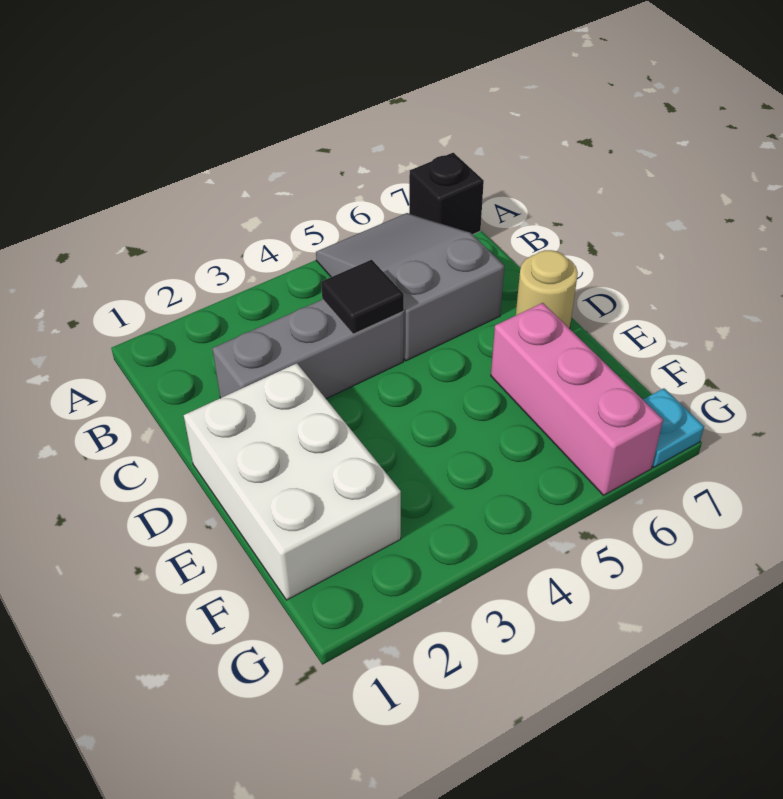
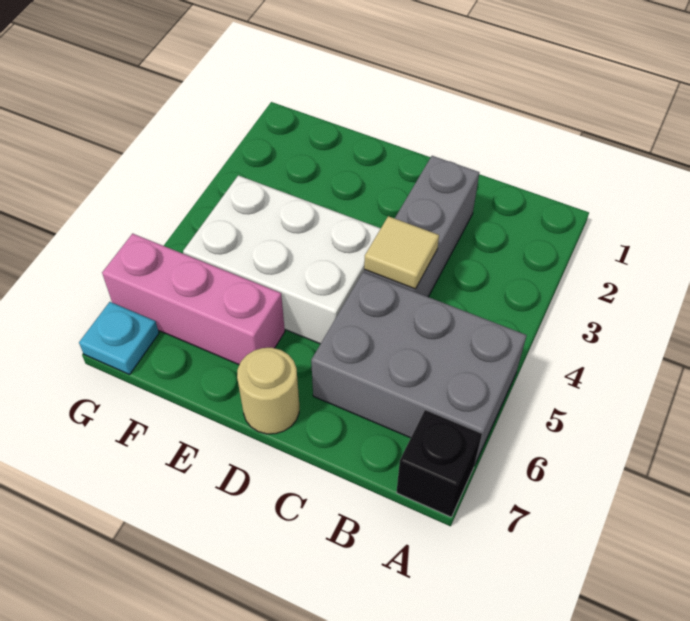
grey 2x3 slope [316,213,504,361] -> grey 2x3 brick [311,272,527,463]
black 1x1 tile [321,260,404,334] -> tan 1x1 tile [364,216,439,289]
white 2x3 brick [184,363,401,600] -> white 2x3 brick moved to [183,175,381,344]

